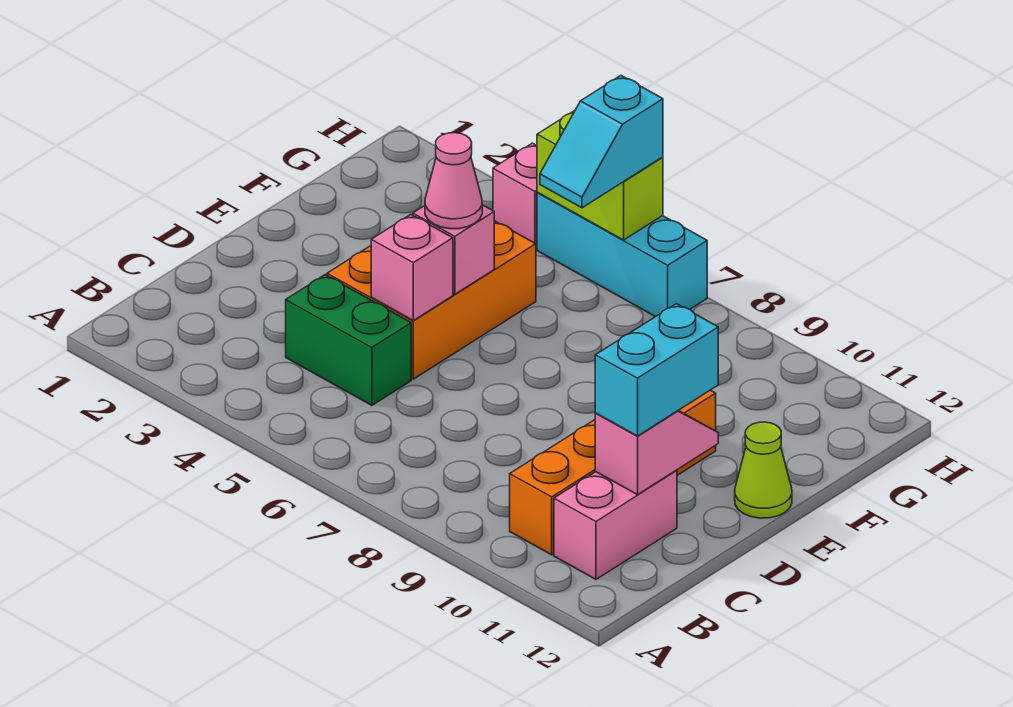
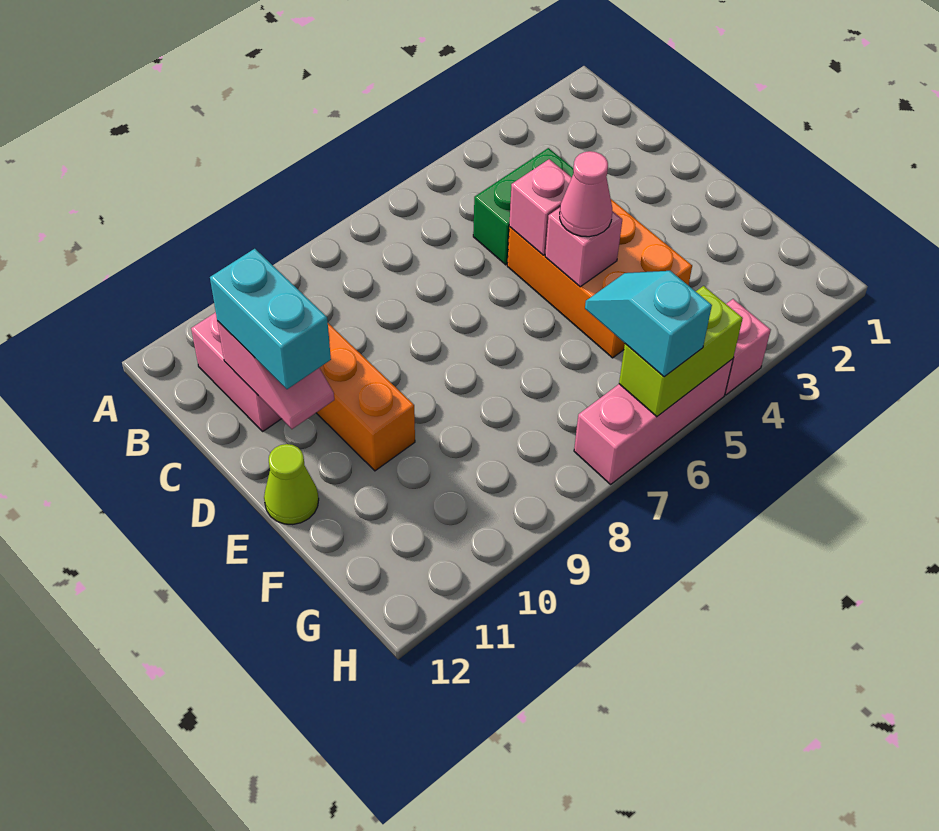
cyan 1x3 brick [537,193,707,317] -> pink 1x3 brick [574,359,733,484]

